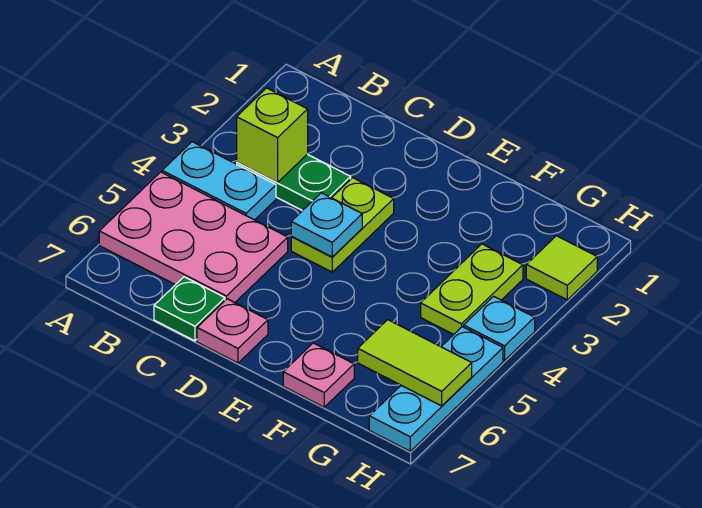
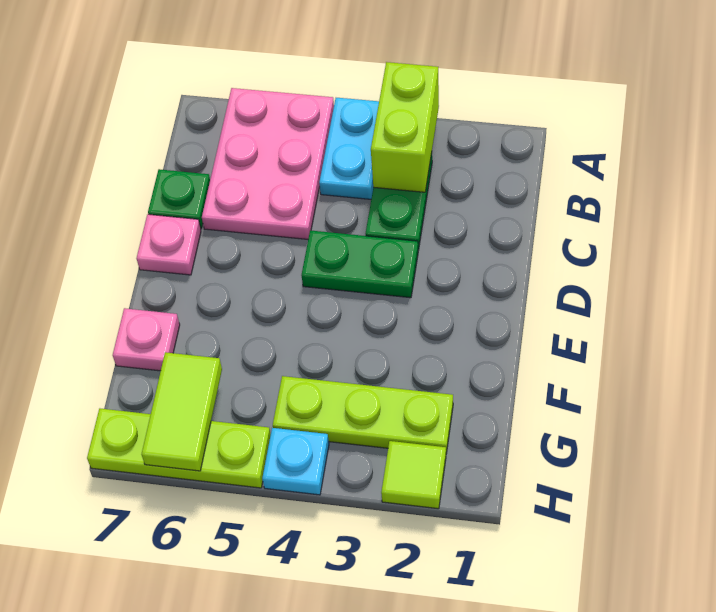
lime 1x1 brick [237,88,308,183] -> lime 1x2 brick [371,62,439,192]
lime 1x2 plate [291,178,394,272] -> green 1x2 plate [302,230,418,298]
cyan 1x1 plate [291,193,362,257] -> none
lime 1x2 plate [421,244,523,335] -> lime 1x3 plate [273,376,453,453]
cyan 1x3 plate [369,327,503,451] -> lime 1x3 plate [87,409,271,488]

